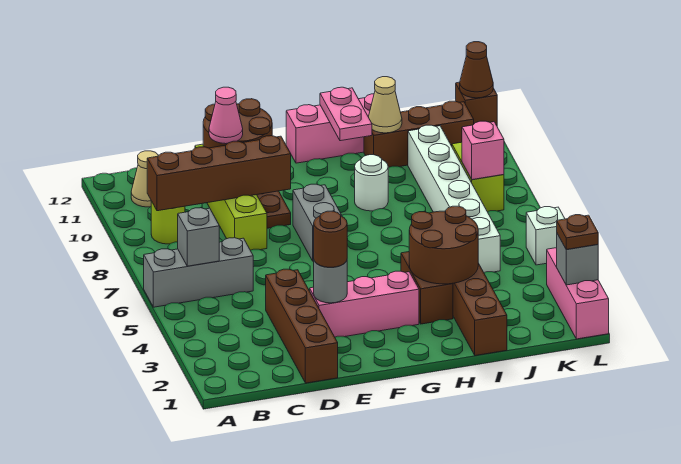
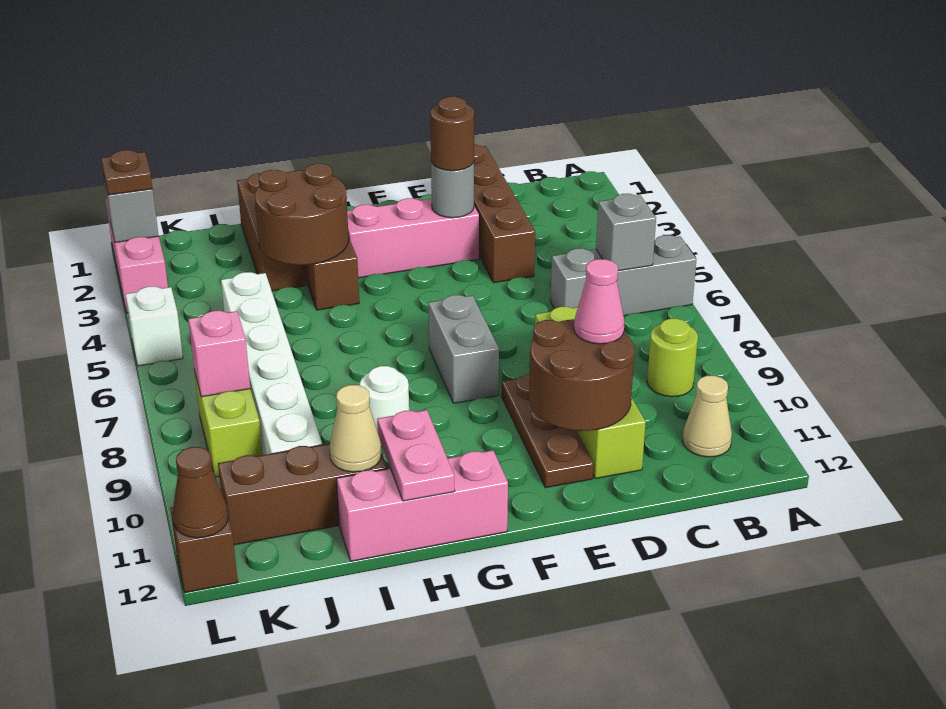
brown 1x4 brick [147,136,291,211] -> none

